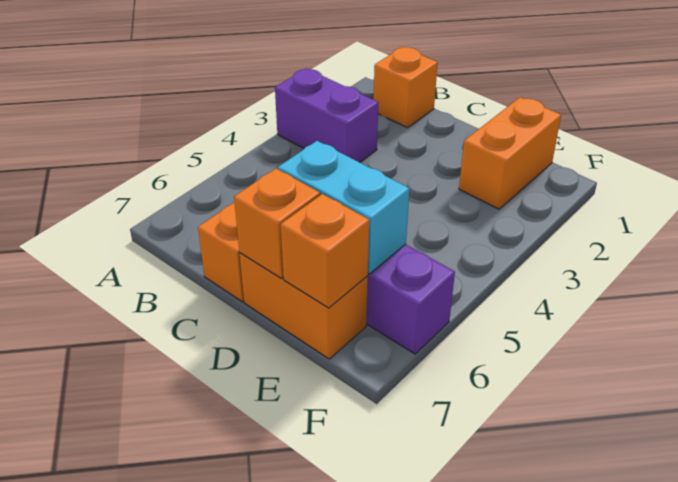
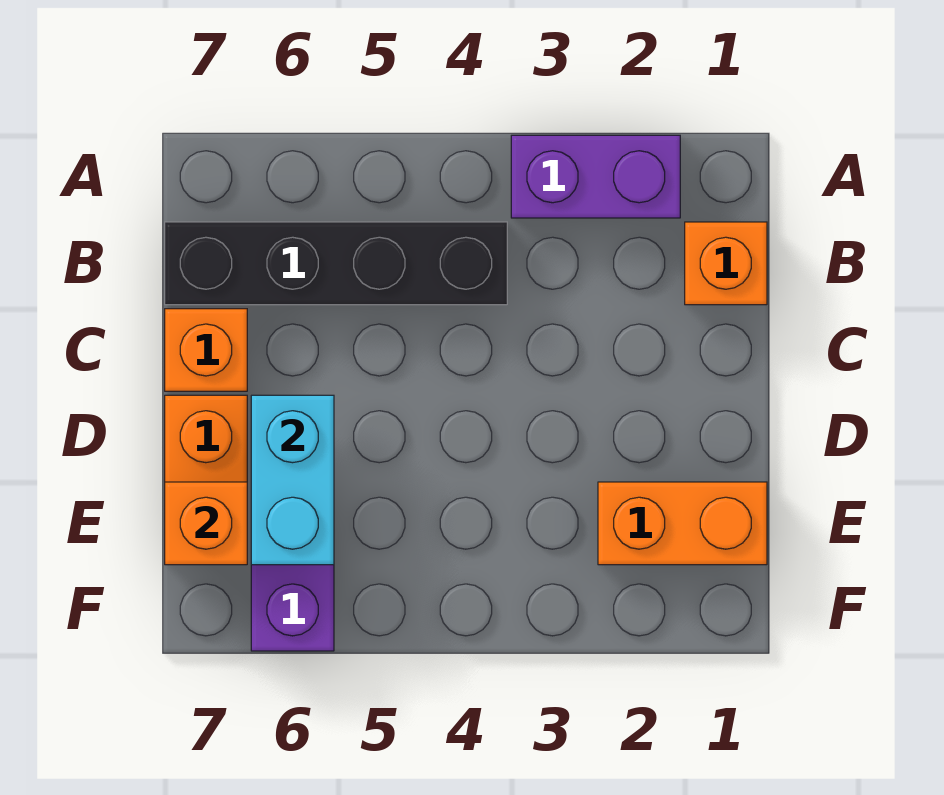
purple 1x2 brick [275,68,379,162] -> purple 1x2 brick turned to [511,135,680,218]
none -> black 1x4 brick [165,222,507,305]
orange 1x1 brick [234,169,320,279] -> none

